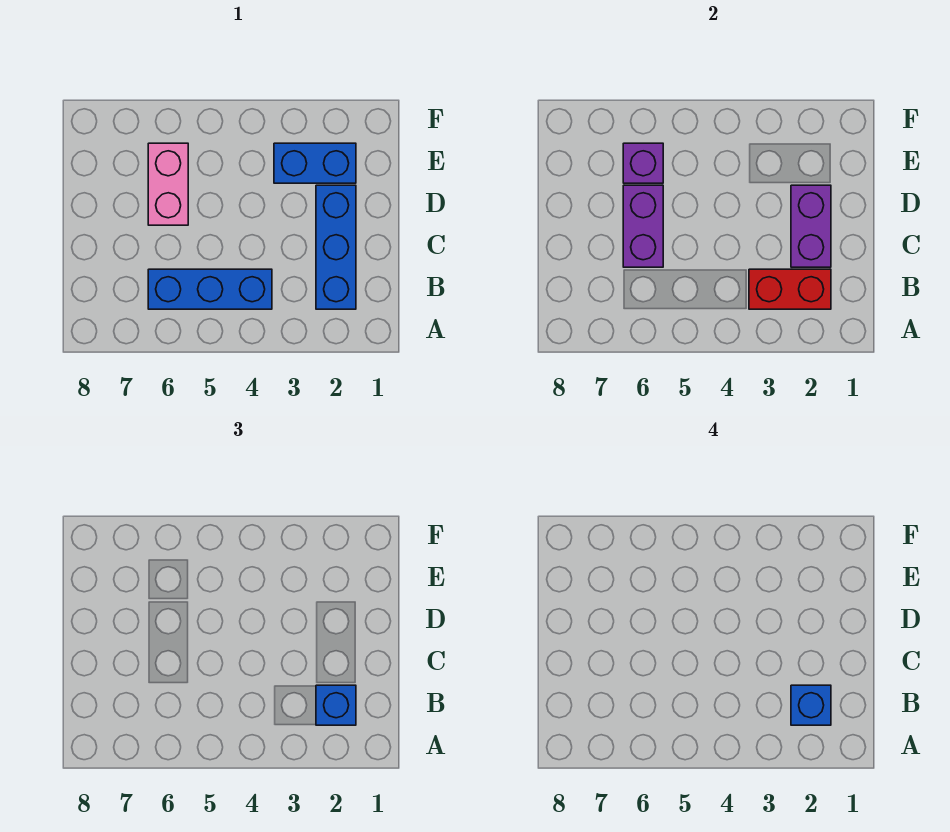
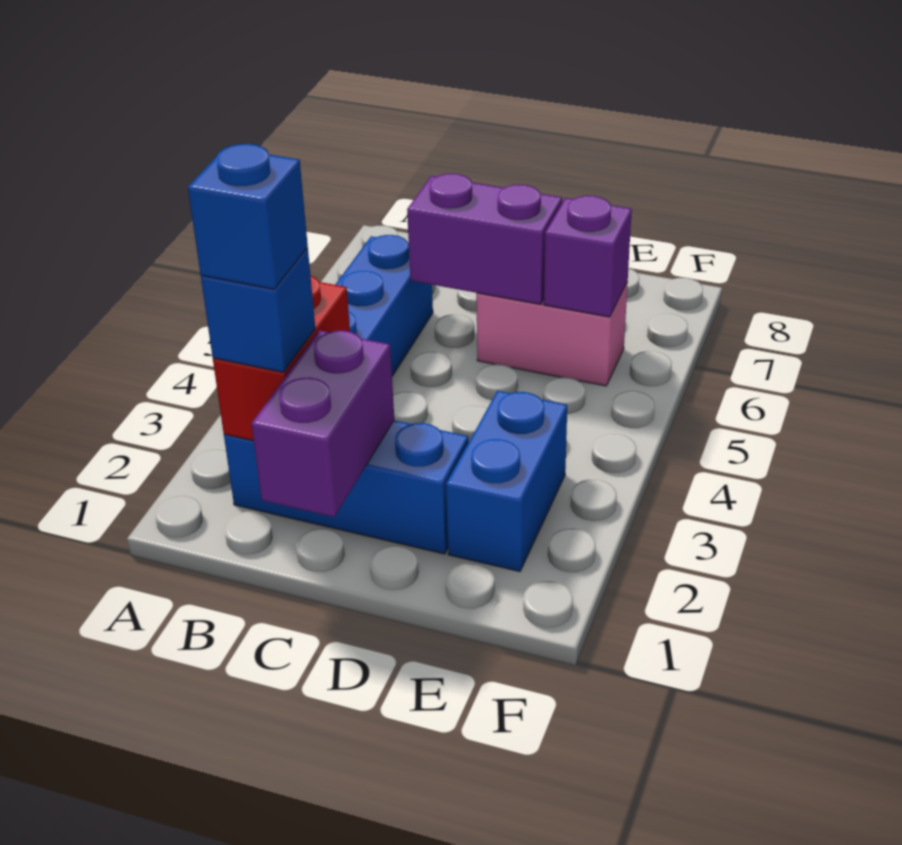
purple 1x2 brick [791,185,831,267] -> purple 1x2 brick turned to [252,330,394,517]

